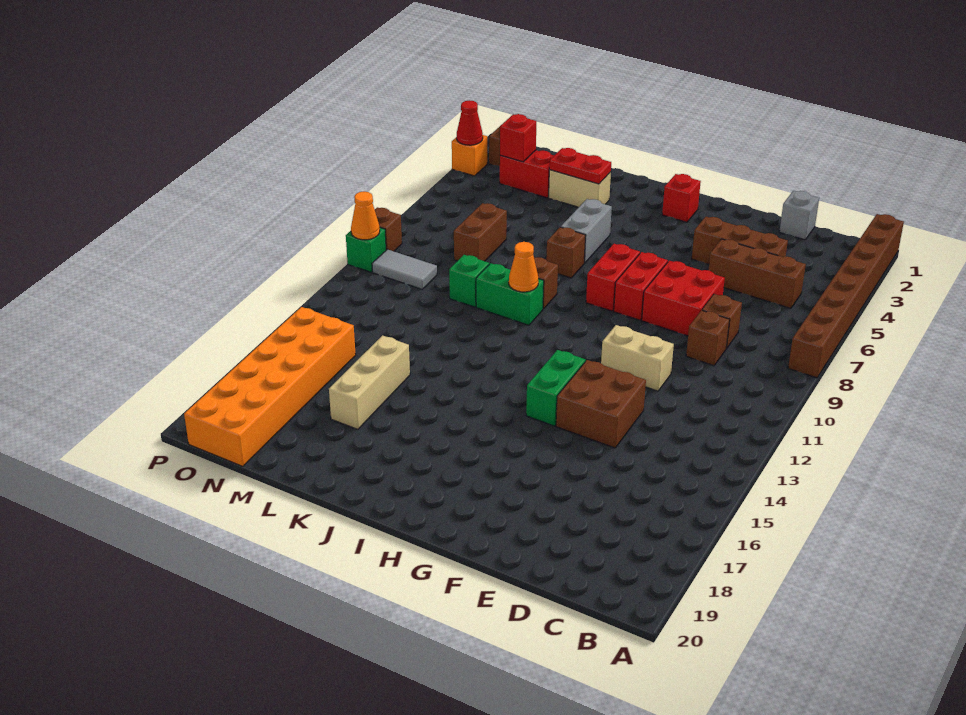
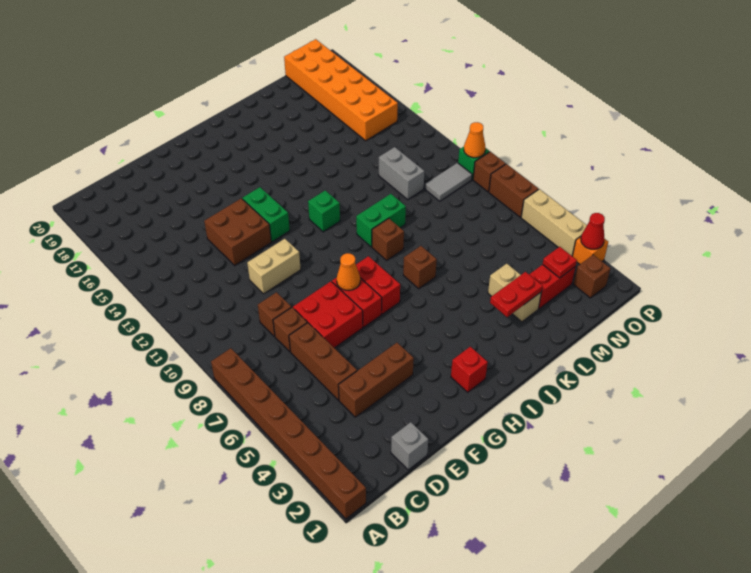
brown 1x3 brick [708,239,806,308] -> brown 1x3 brick turned to [289,323,357,400]
grey 1x2 brick [561,199,612,263] -> grey 1x2 brick moved to [379,147,424,199]
orange 1x1 cone [509,242,538,292] -> orange 1x1 cone moved to [337,253,360,291]
tan 1x2 brick [549,170,611,207] -> tan 1x2 brick turned to [488,264,541,322]
green 1x1 brick [449,255,489,307] -> green 1x1 brick moved to [308,190,340,232]
tan 1x3 brick [329,336,410,429] -> tan 1x3 brick moved to [521,189,587,256]
brown 1x2 brick [454,203,507,261] -> brown 1x2 brick moved to [489,164,539,217]
red 1x1 brick [500,114,536,162] -> red 1x1 plate [543,247,577,278]

